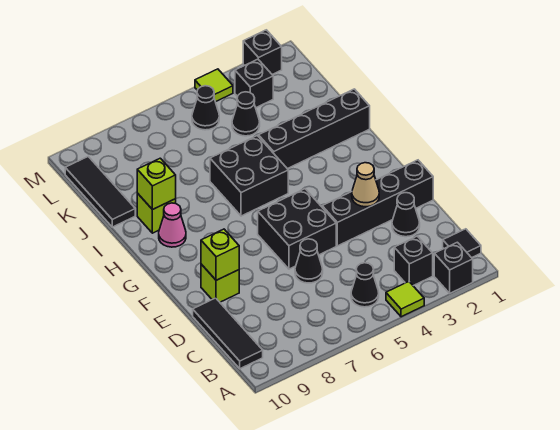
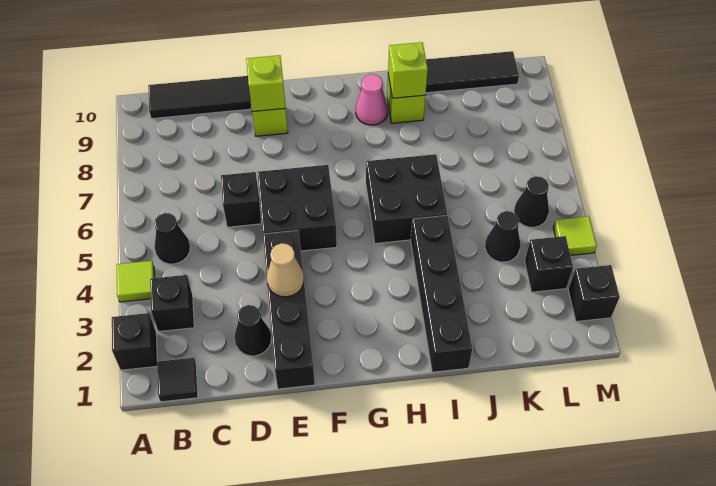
black 1x1 cone [295,239,323,283] -> black 1x1 brick [221,172,261,227]

